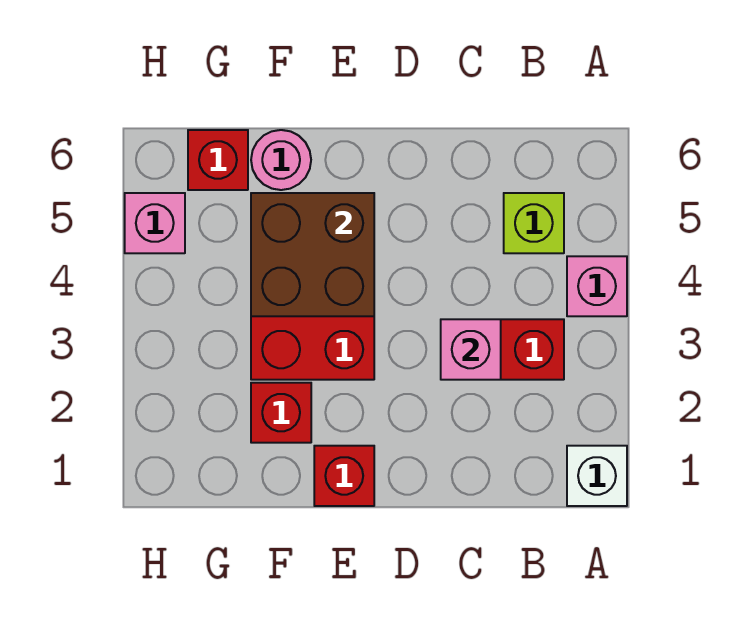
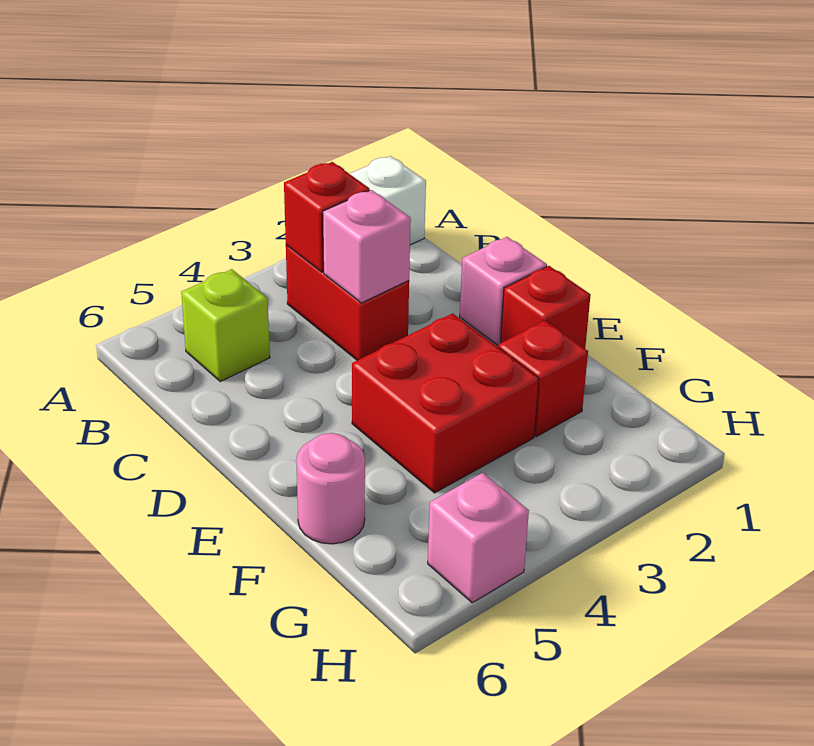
pink 1x1 brick [567,256,627,316] -> pink 1x1 brick moved to [460,237,547,345]
brown 2x2 brick [251,193,374,316] -> none
red 1x1 brick [188,130,248,190] -> red 1x1 brick moved to [284,162,370,272]

